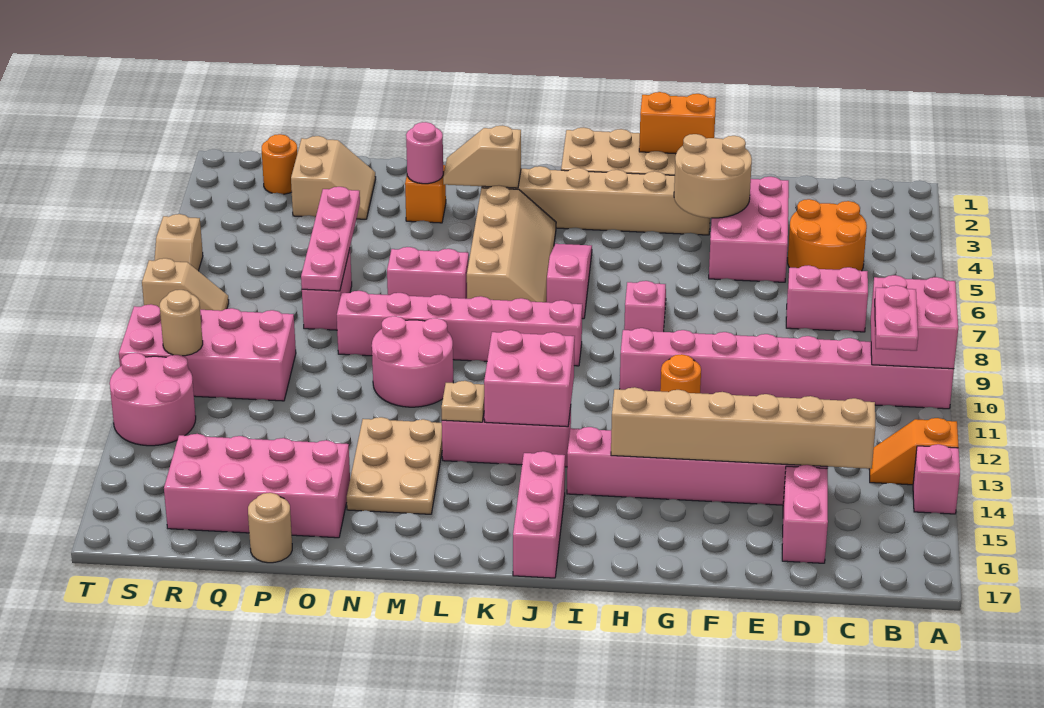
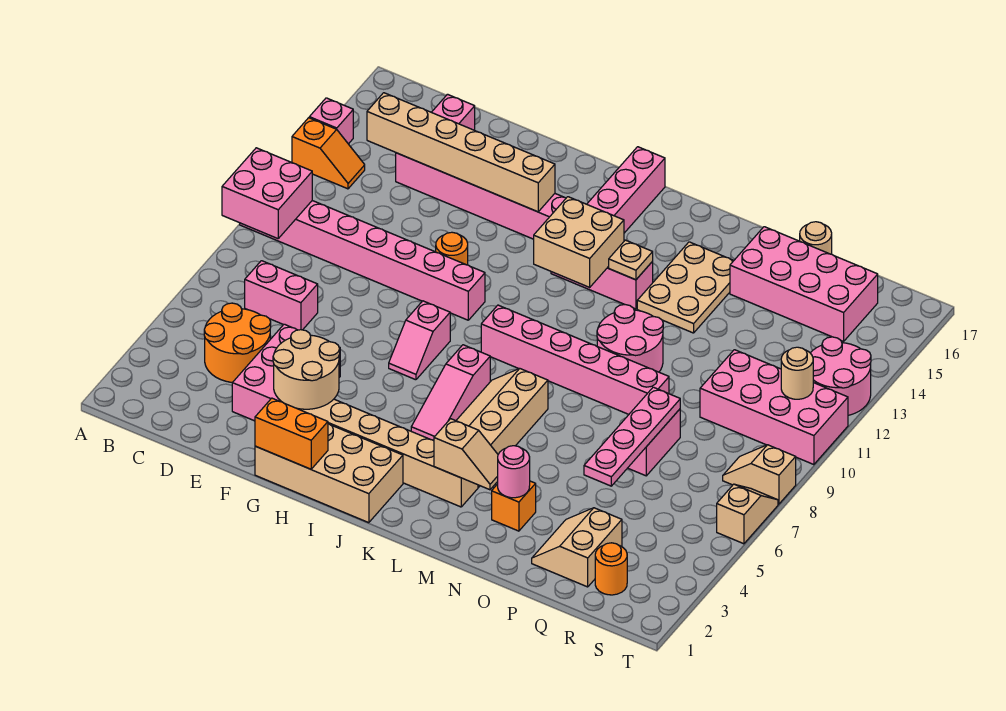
pink 1x2 plate [875,285,918,351] -> none
pink 2x2 brick [484,330,575,427] -> tan 2x2 brick [534,197,624,287]
pink 1x2 brick [387,247,469,299] -> none

